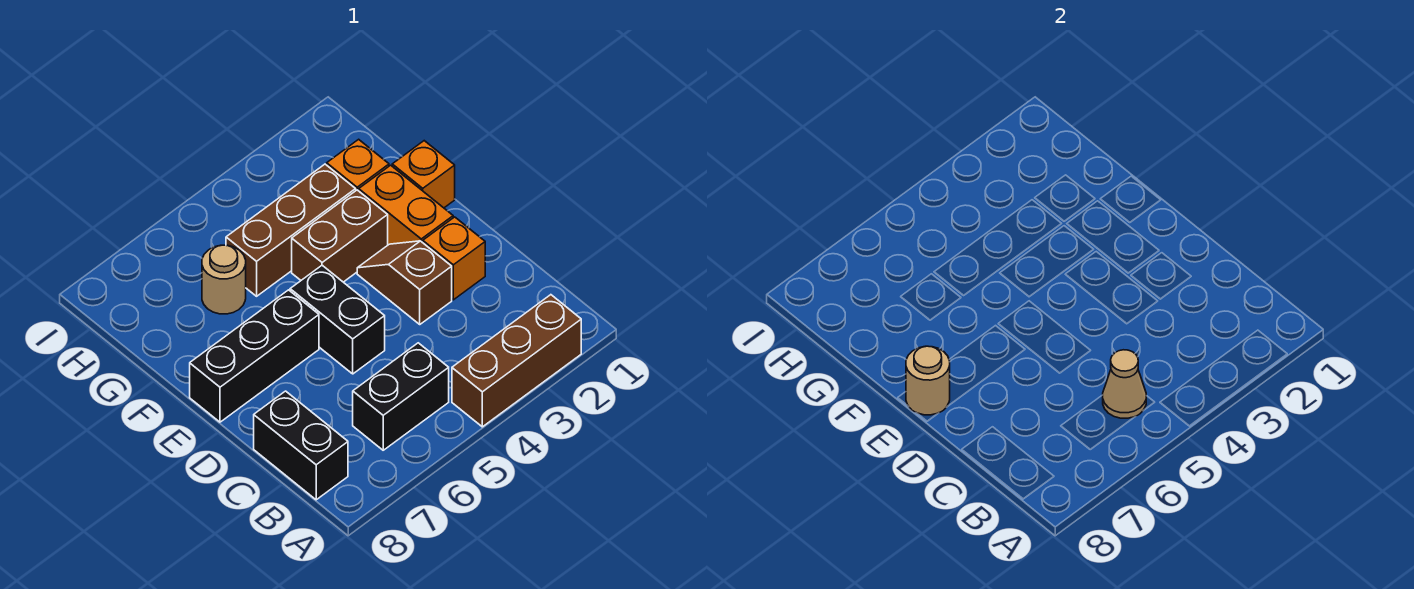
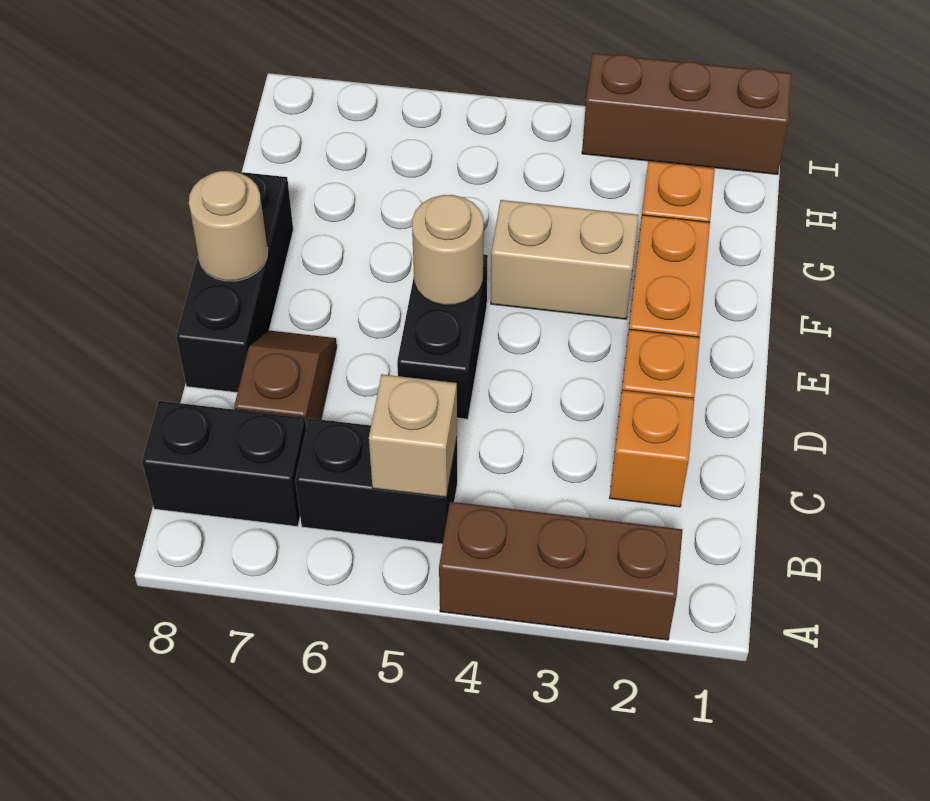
tan 1x1 cone [1103,350,1146,418] -> tan 1x1 brick [369,374,457,497]
black 1x2 brick [254,391,348,500] -> black 1x2 brick turned to [142,401,306,527]
brown 1x2 slope [357,241,452,324] -> brown 1x2 slope moved to [234,331,337,428]
black 1x3 brick [190,290,319,422] -> black 1x3 brick turned to [176,170,293,393]
orange 1x1 brick [392,141,455,208] -> orange 1x1 brick moved to [610,390,694,507]
brown 1x2 brick [292,190,388,282] -> tan 1x2 brick [491,200,638,319]
brown 1x3 brick [226,164,356,296] -> brown 1x3 brick moved to [582,53,792,174]
tan 1x1 round brick [202,245,246,314] -> tan 1x1 round brick moved to [412,195,484,305]

